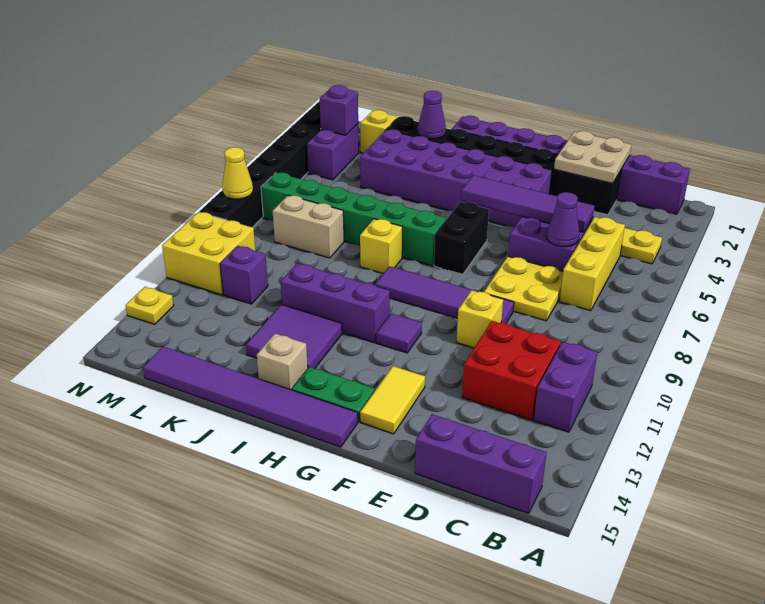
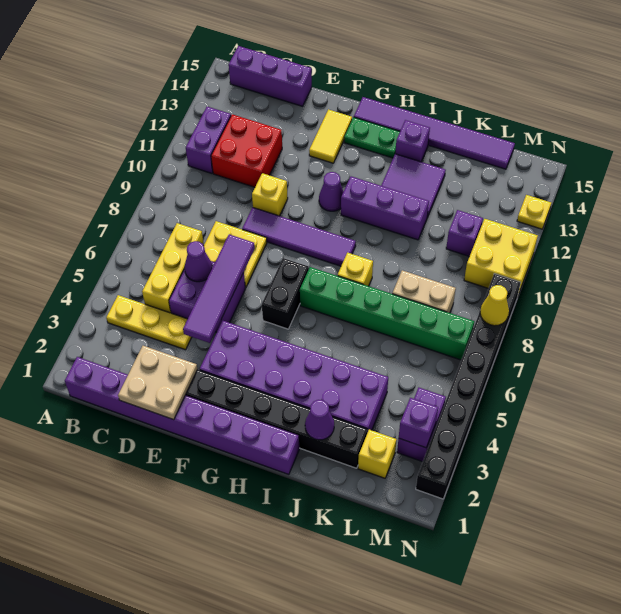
purple 1x4 tile [461,175,595,232] -> purple 1x4 tile turned to [183,234,255,343]
purple 1x1 tile [376,313,422,353] -> purple 1x1 cone [319,172,344,211]
tan 1x1 brick [257,334,308,390] -> purple 1x1 brick [395,120,430,162]

